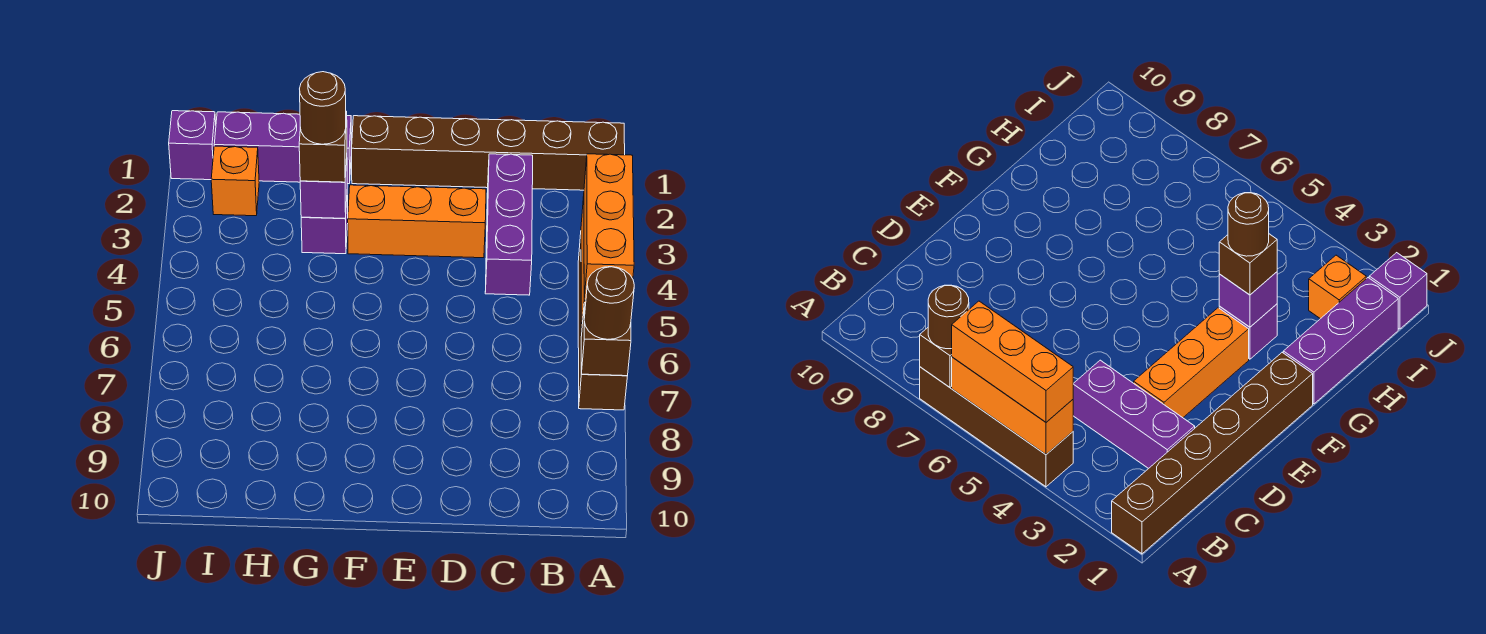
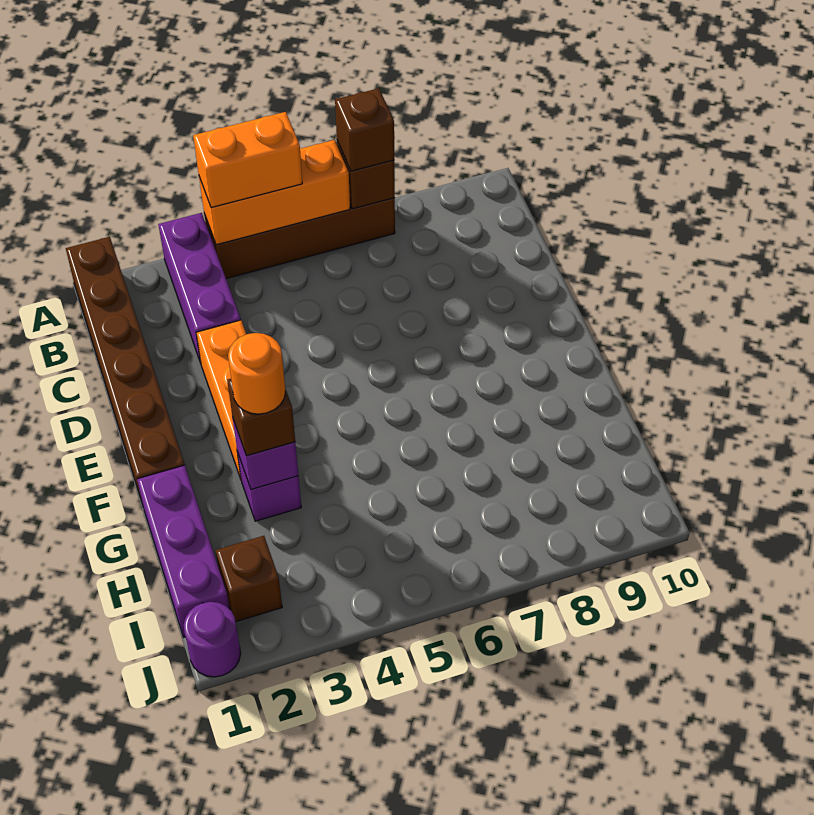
orange 1x3 brick [584,154,634,300] -> orange 1x2 brick [193,112,302,208]
brown 1x1 round brick [584,267,634,339] -> brown 1x1 brick [335,88,394,171]
purple 1x3 brick [485,154,533,295] -> purple 1x3 brick turned to [158,213,241,363]
brown 1x1 round brick [300,72,346,144] -> orange 1x1 round brick [228,333,285,414]
orange 1x1 brick [211,146,259,216] -> brown 1x1 brick [216,536,282,622]
purple 1x1 brick [169,111,216,180] -> purple 1x1 round brick [184,602,241,677]

